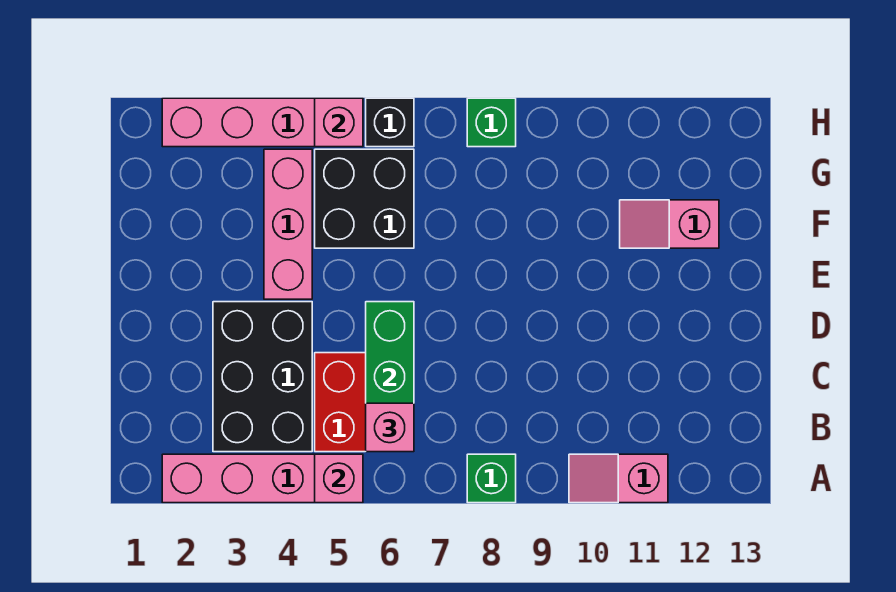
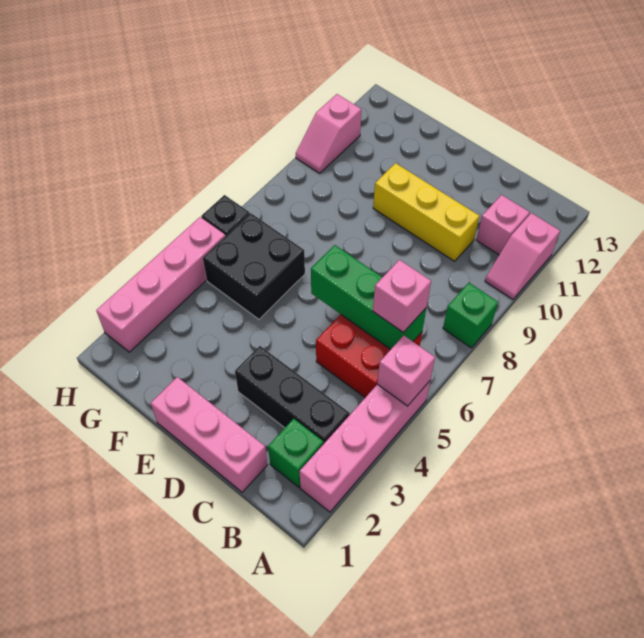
black 2x3 brick [213,302,312,452] -> black 1x3 brick [235,346,349,444]
none -> yellow 1x3 brick [373,163,479,261]
pink 1x3 brick [264,149,312,299] -> pink 1x3 brick moved to [151,377,268,492]
pink 1x2 slope [620,200,719,248] -> pink 1x2 slope moved to [296,94,361,173]
pink 1x1 brick [315,98,363,147] -> pink 1x1 brick moved to [476,195,530,255]
green 1x1 brick [467,98,516,147] -> green 1x1 brick moved to [268,419,323,487]

